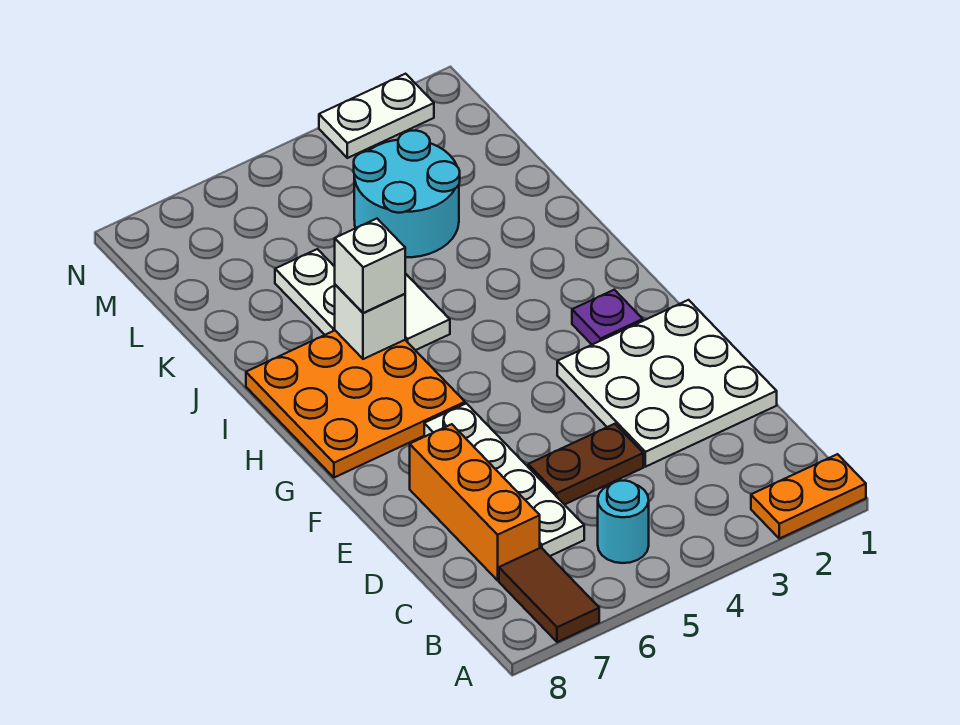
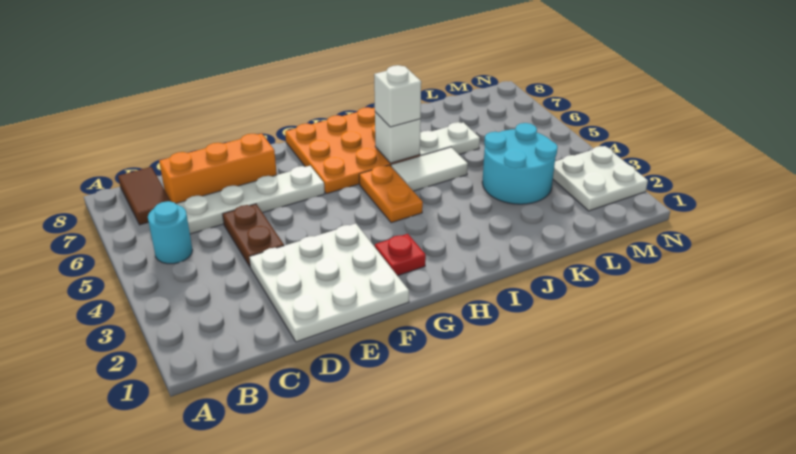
orange 1x2 plate [751,454,866,539] -> orange 1x2 plate moved to [359,165,423,223]
brown 1x2 tile [499,548,599,642] -> brown 1x2 tile turned to [118,167,171,225]
purple 1x1 plate [572,290,643,345] -> red 1x1 plate [375,234,426,276]
white 1x2 plate [319,74,434,158] -> white 2x2 plate [553,146,648,211]

